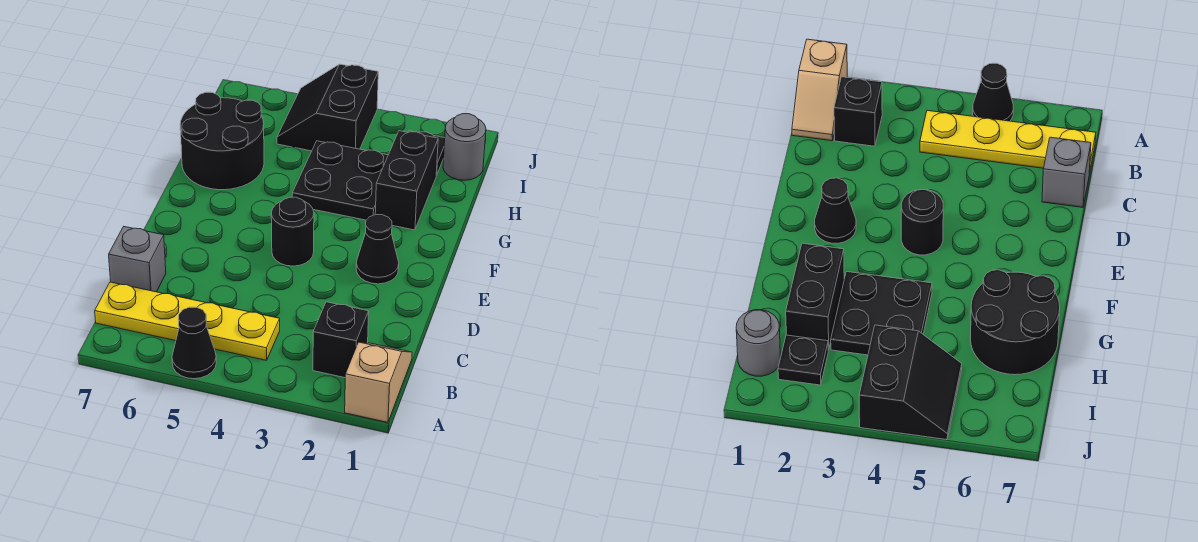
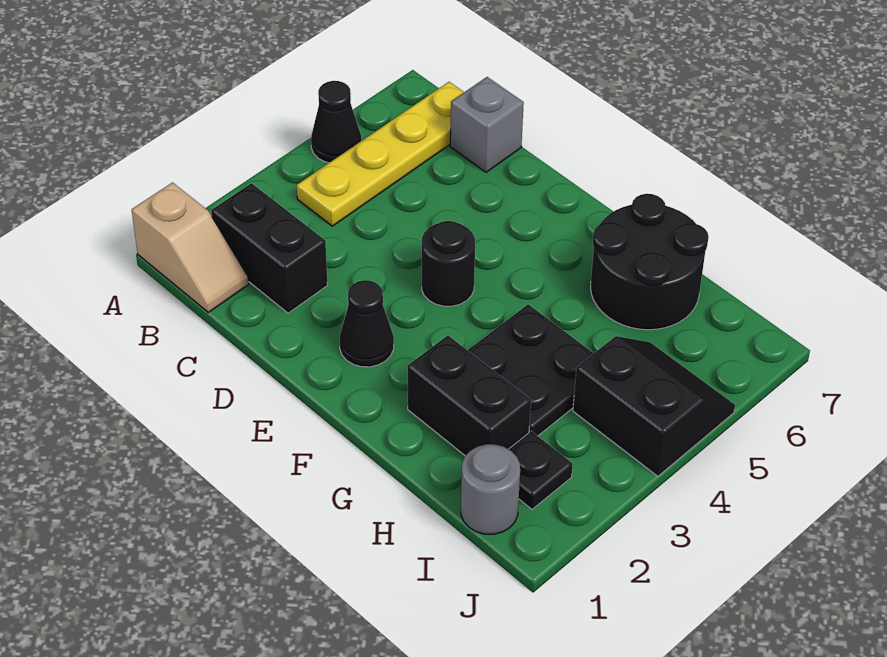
black 1x1 brick [313,302,369,378] -> black 1x2 brick [211,183,328,313]

